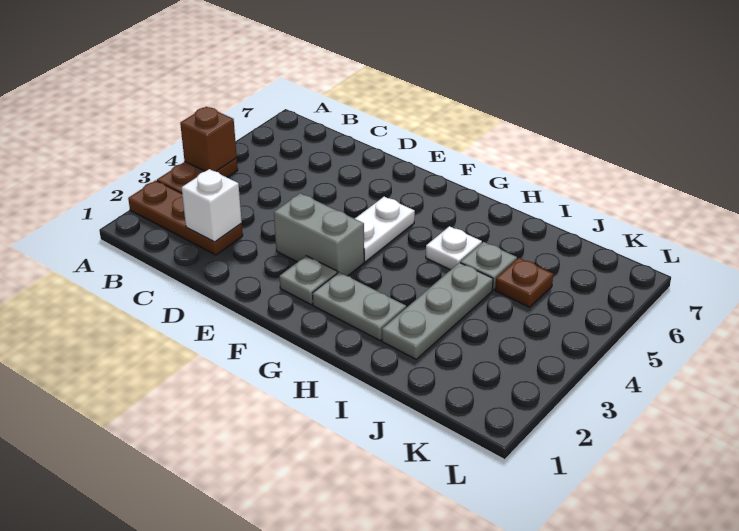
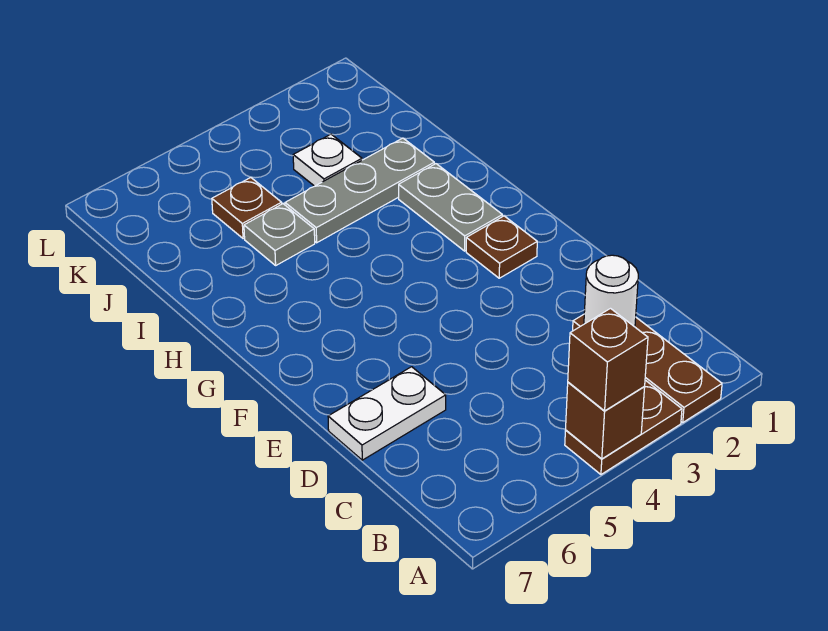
none -> brown 1x1 brick [568,309,648,411]
white 1x1 brick [182,169,242,242] -> white 1x1 round brick [584,255,638,327]
grey 1x2 brick [274,193,364,276] -> none
grey 1x1 plate [280,256,337,305] -> brown 1x1 plate [466,216,537,278]
white 1x2 plate [355,197,415,262] -> white 1x2 plate moved to [328,367,446,460]
white 1x1 plate [426,226,482,270] -> white 1x1 plate moved to [293,134,362,186]

